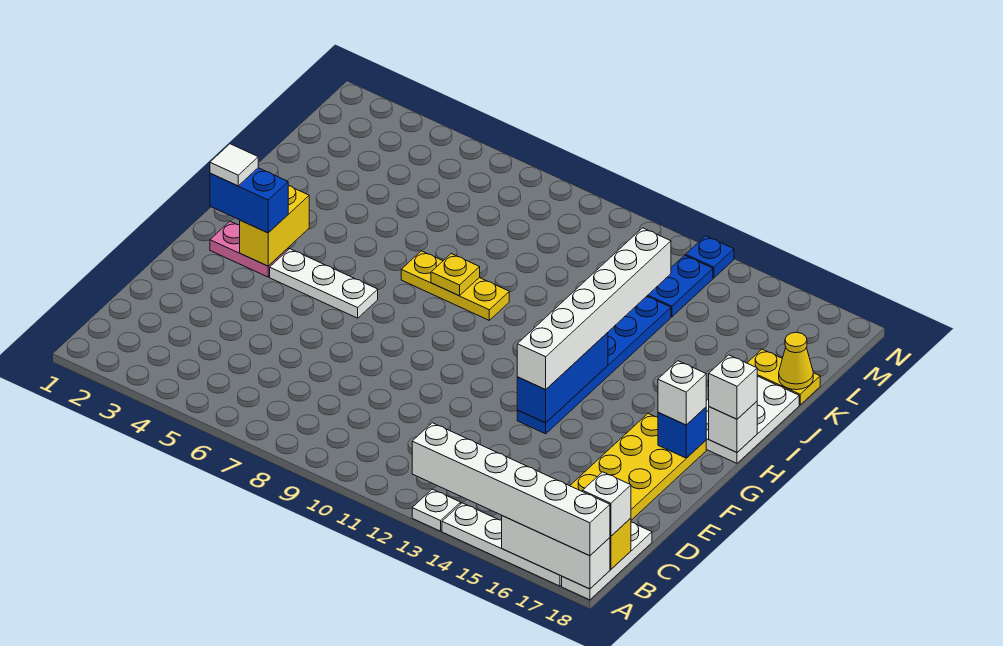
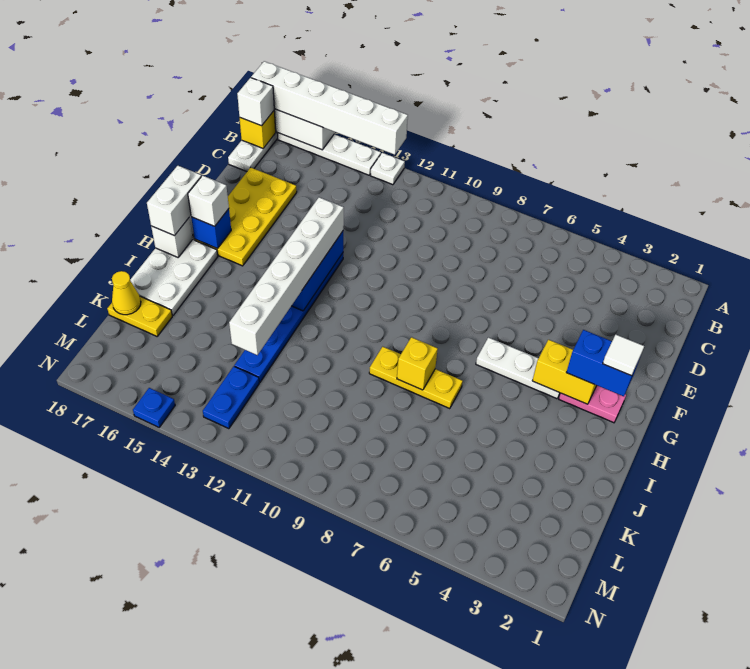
yellow 1x2 brick [240,186,309,266] -> yellow 1x2 brick turned to [532,340,597,404]
white 1x1 brick [709,355,757,419] -> white 1x2 brick [147,166,201,236]
yellow 1x1 plate [431,254,480,296] -> yellow 1x1 brick [397,337,438,390]
blue 1x1 plate [686,236,734,278] -> blue 1x1 plate moved to [133,388,175,427]

